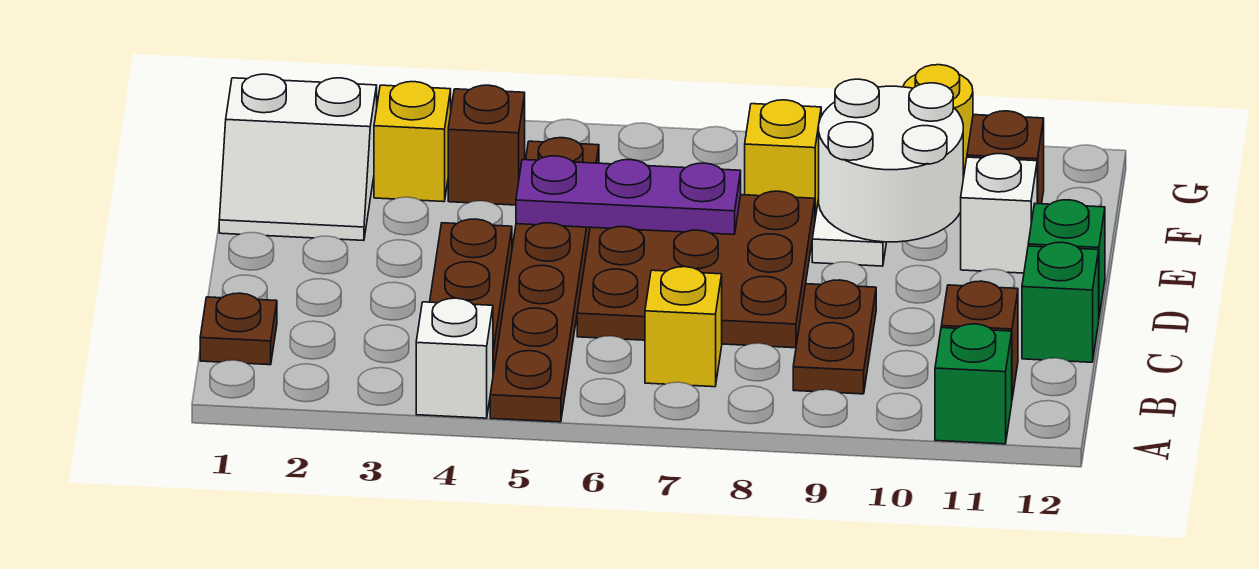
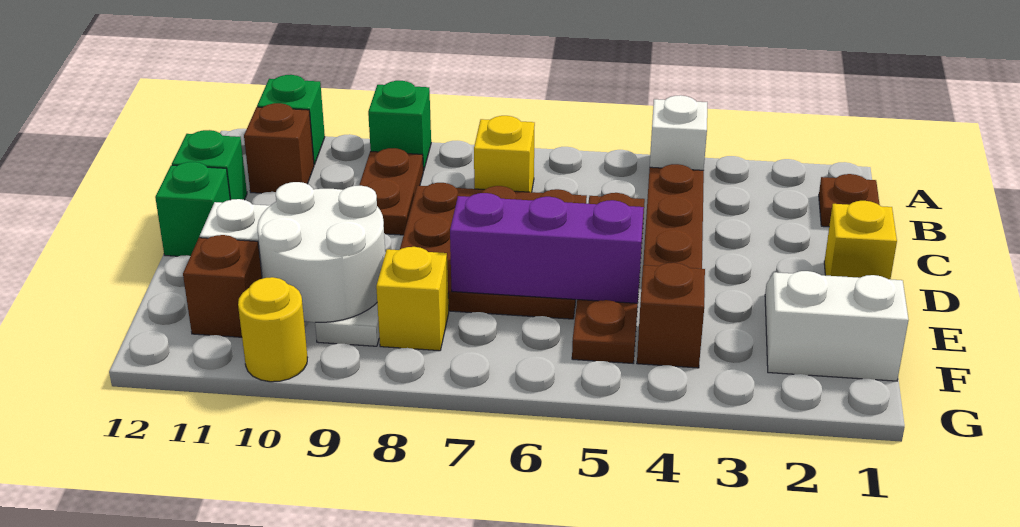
brown 1x6 plate [490,138,599,422] -> brown 1x4 plate [572,193,645,363]
none -> green 1x1 brick [368,81,431,171]
purple 1x3 plate [516,156,741,234] -> purple 1x3 brick [450,193,644,303]
yellow 1x1 brick [374,82,451,202] -> yellow 1x1 brick moved to [824,201,897,279]

